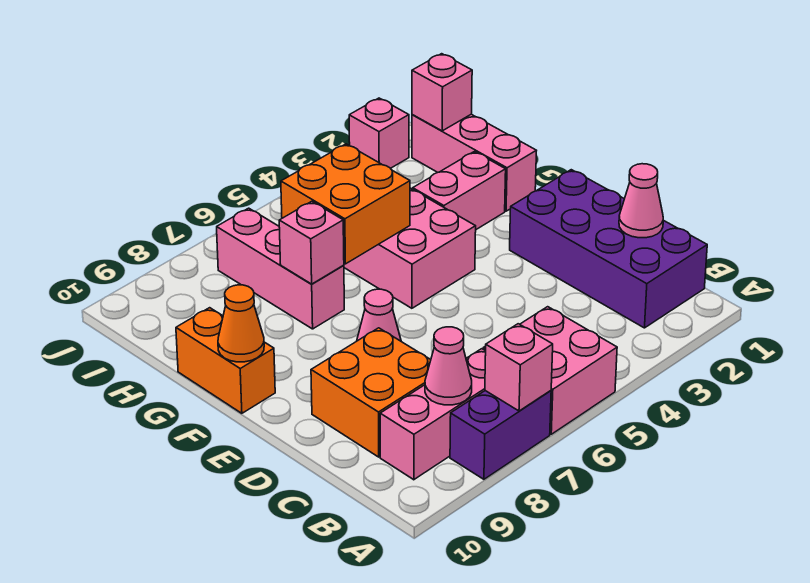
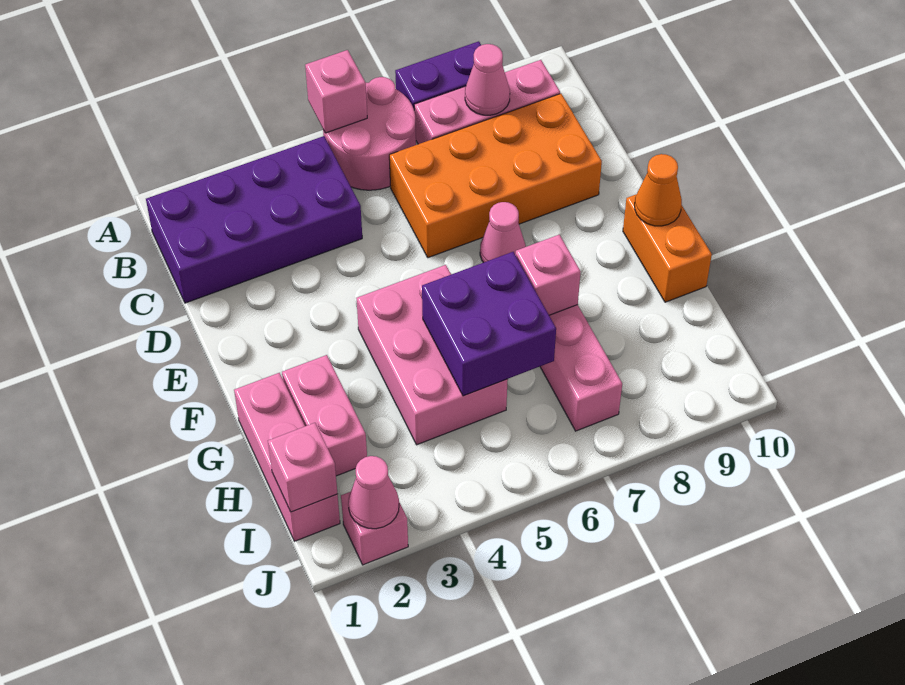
pink 2x2 brick [483,307,617,434] -> pink 2x2 round brick [323,77,416,190]
pink 1x1 brick [485,324,553,411] -> pink 1x1 brick moved to [305,50,367,133]
purple 2x4 brick [510,170,707,328] -> purple 2x4 brick turned to [146,136,362,303]
pink 1x1 cone [619,164,663,238] -> pink 1x1 cone moved to [348,456,399,529]
orange 2x2 brick [311,328,431,457] -> orange 2x4 brick [389,94,602,258]
pink 1x2 brick [413,152,506,229] -> pink 1x2 brick turned to [282,355,367,476]
orange 2x2 brick [281,144,410,264] -> purple 2x2 brick [422,252,556,396]

